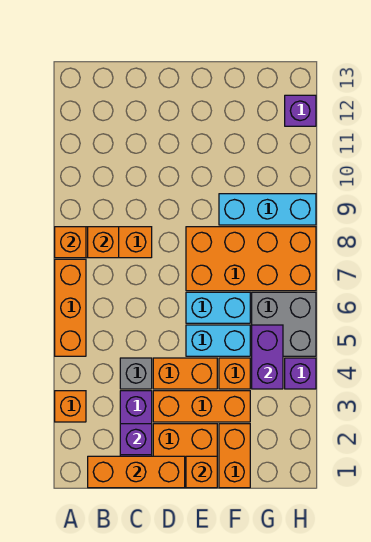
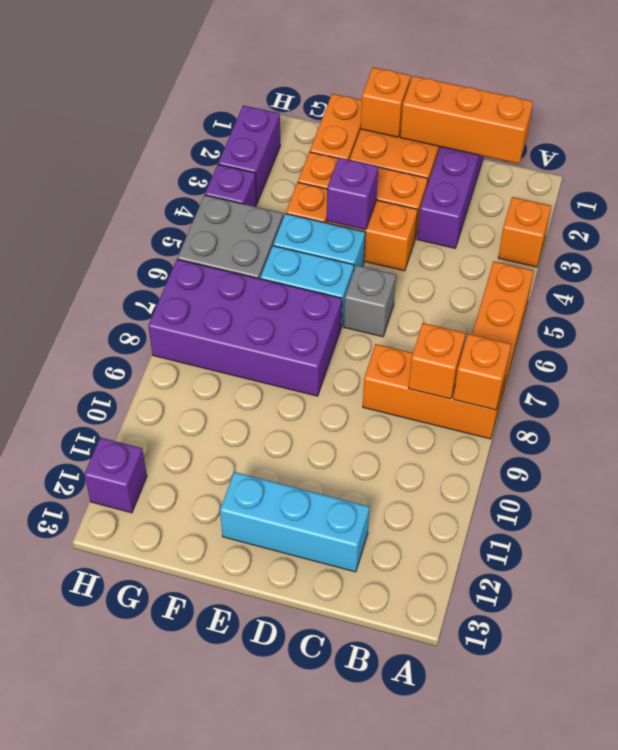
purple 1x1 brick [120,424,152,455] -> purple 1x1 brick moved to [327,158,378,230]
grey 1x1 brick [120,358,152,389] -> grey 1x1 brick moved to [344,265,396,337]
orange 2x4 brick [186,227,316,291] -> purple 2x4 brick [148,259,342,396]
cyan 1x3 brick [219,194,316,225] -> cyan 1x3 brick moved to [220,472,370,572]
purple 1x2 brick [252,325,283,389] -> purple 1x2 brick moved to [218,105,280,203]

